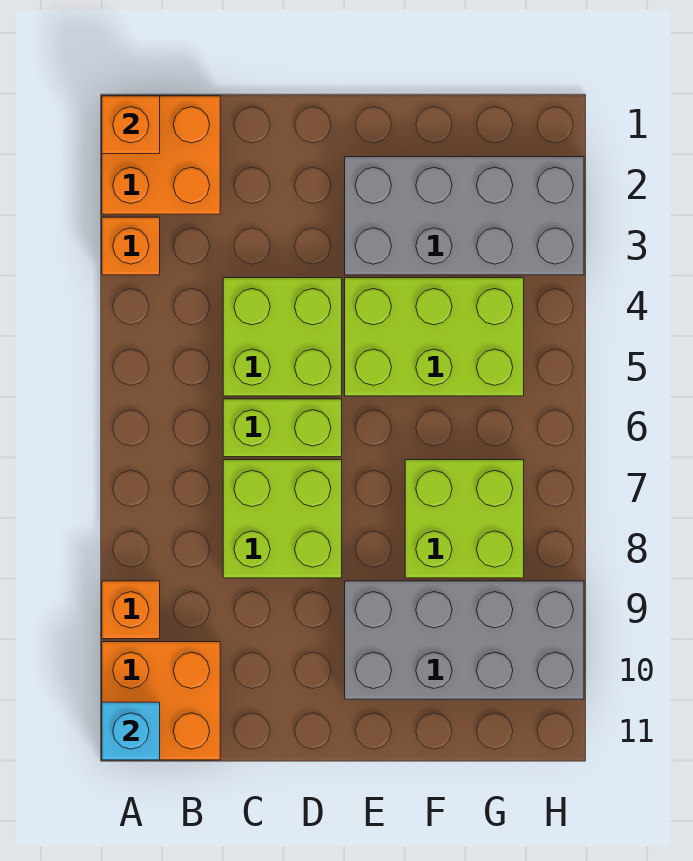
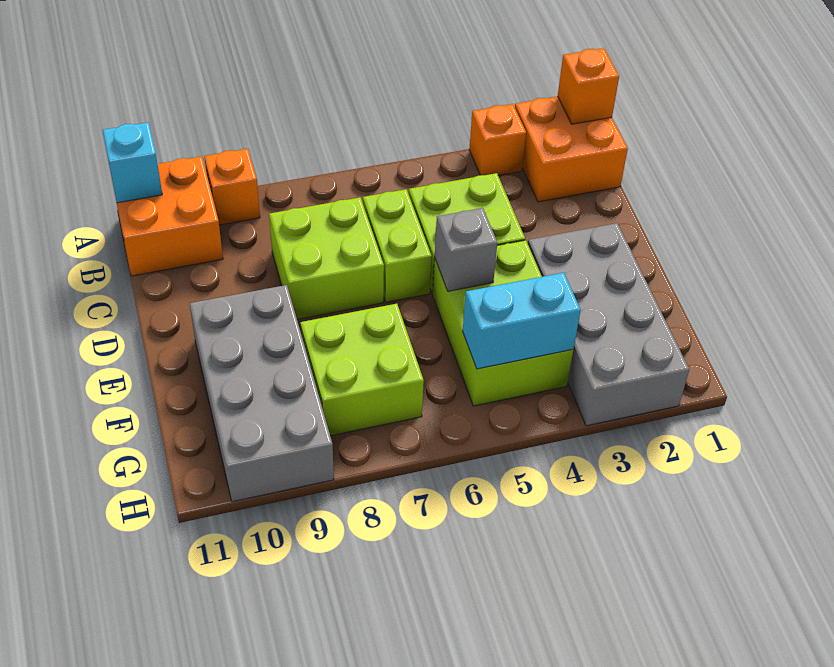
none -> grey 1x1 brick [435,208,497,291]
none -> cyan 1x2 brick [463,273,581,369]

